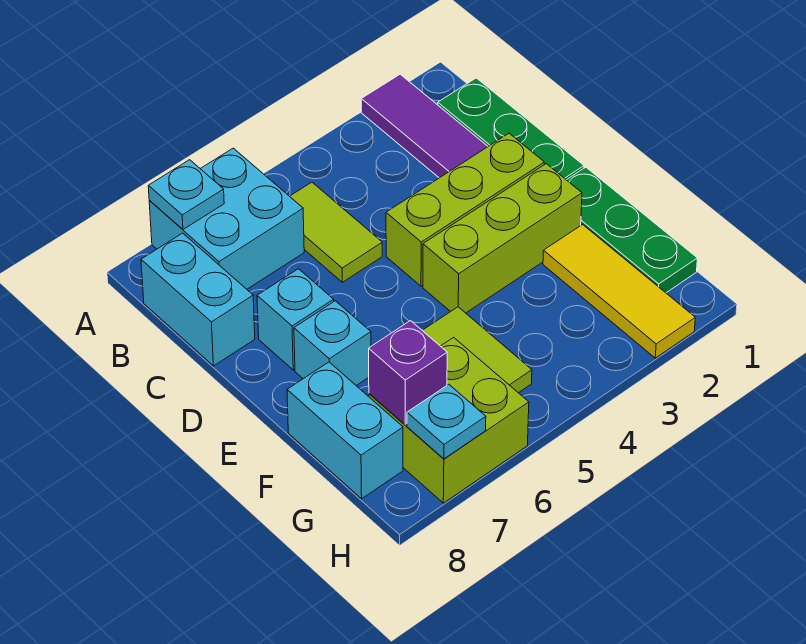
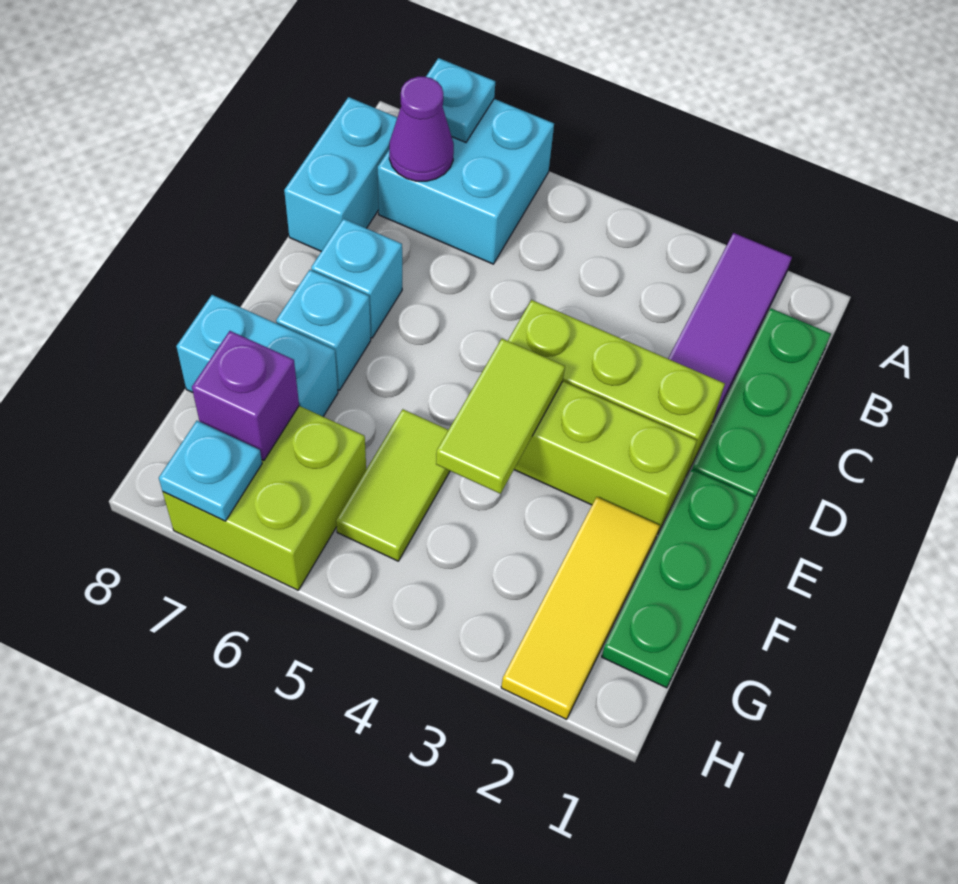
lime 1x2 tile [290,182,382,282] -> lime 1x2 tile moved to [436,339,565,494]
none -> purple 1x1 cone [389,77,454,181]
cyan 1x2 brick [287,362,403,499] -> cyan 1x2 brick turned to [176,295,338,416]

